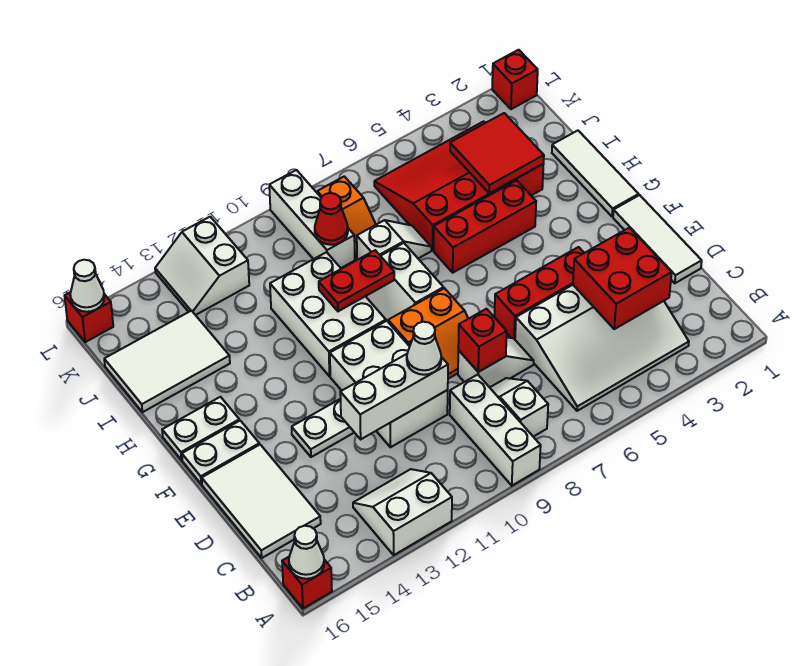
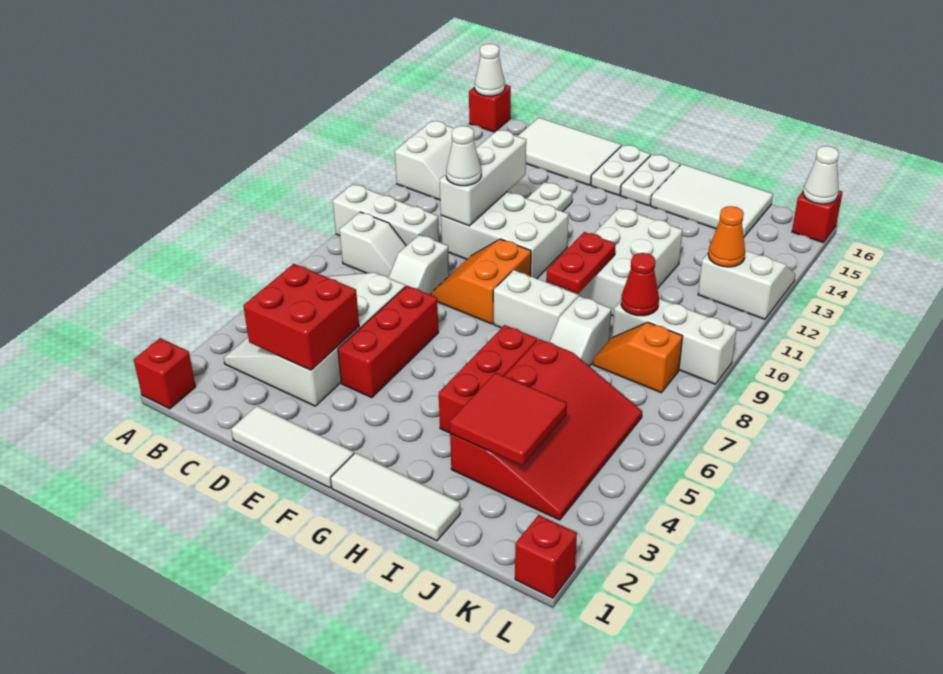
red 1x1 brick [458,309,507,372] -> red 1x1 brick moved to [134,338,196,409]
white 2x3 brick [270,252,386,376] -> white 2x3 brick turned to [565,208,682,316]
white 2x3 tile [104,311,230,412] -> white 2x3 tile turned to [651,164,773,237]
none -> orange 1x1 cone [708,206,745,267]

